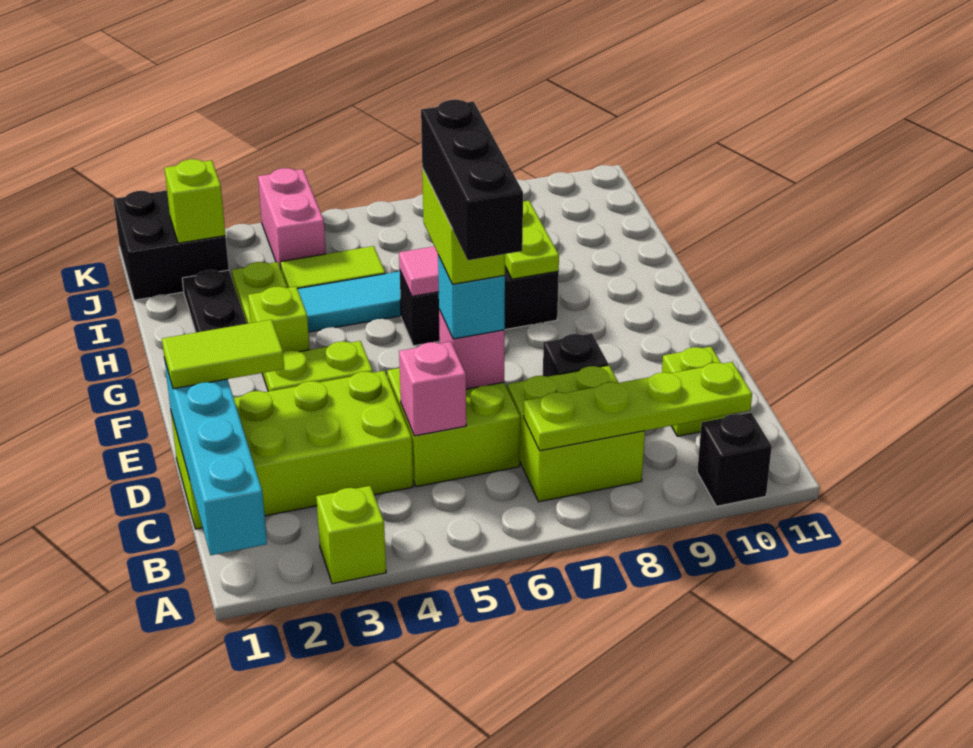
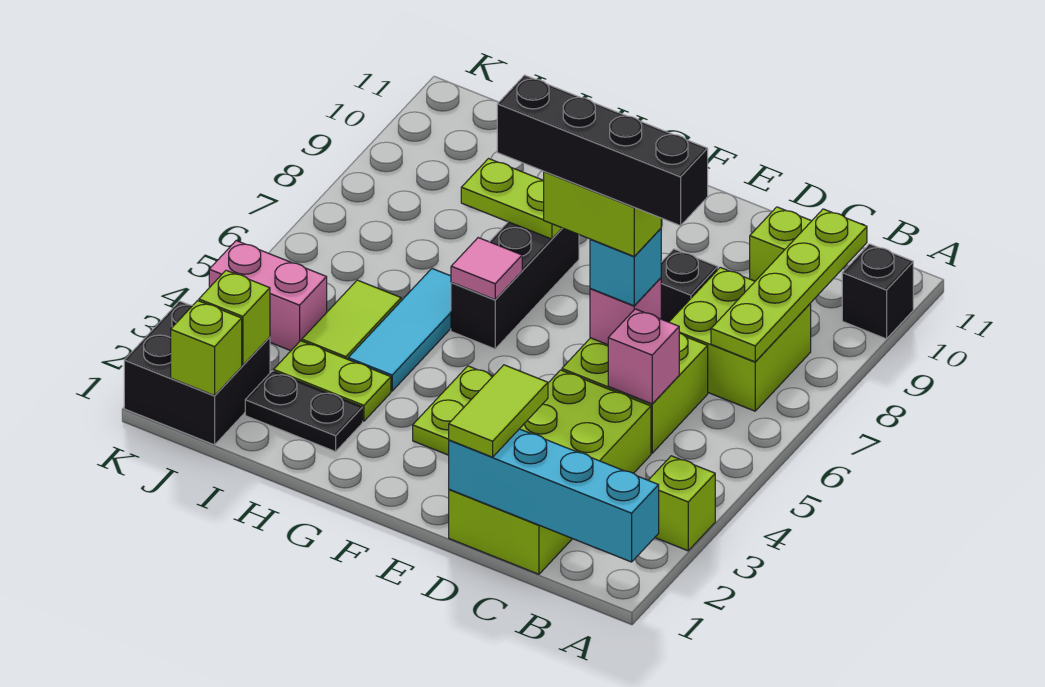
black 1x3 brick [421,100,523,260] -> black 1x4 brick [497,75,708,226]
lime 1x1 brick [248,286,310,352] -> lime 1x1 brick moved to [171,301,242,396]

